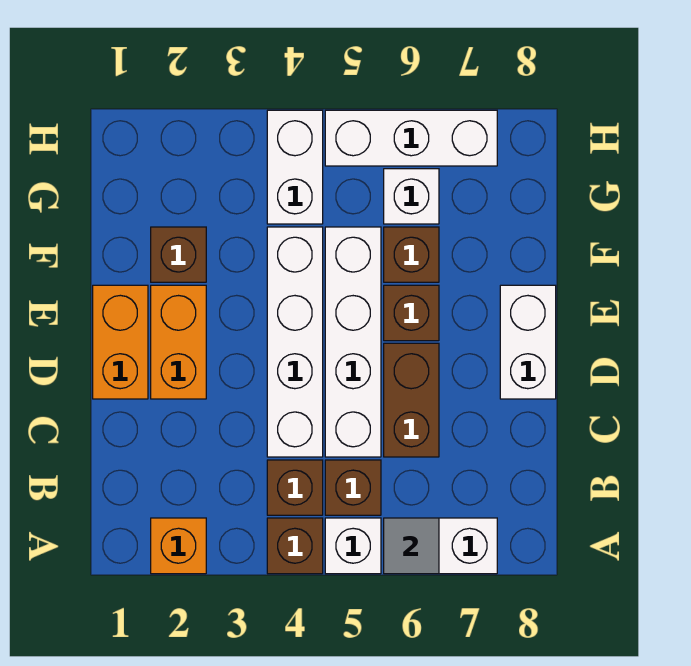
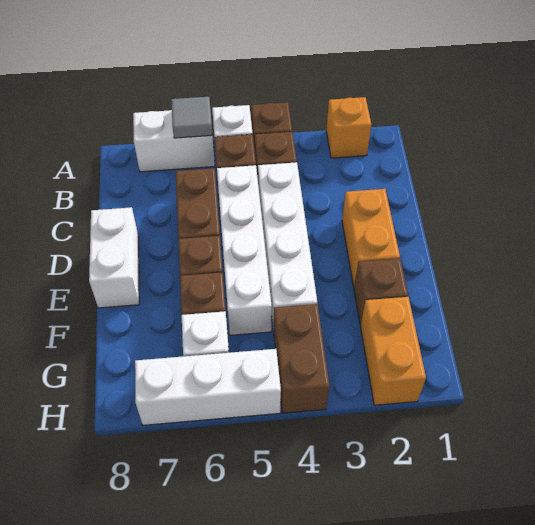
orange 1x2 brick [93,285,148,399] -> orange 1x2 brick moved to [360,297,426,405]
white 1x2 brick [267,110,323,224] -> brown 1x2 brick [274,304,330,413]

